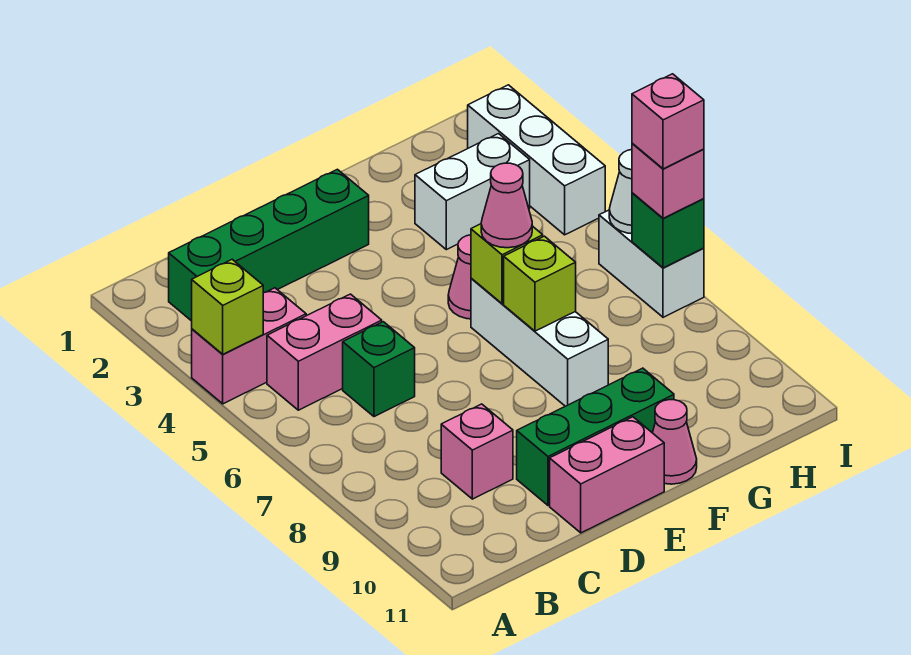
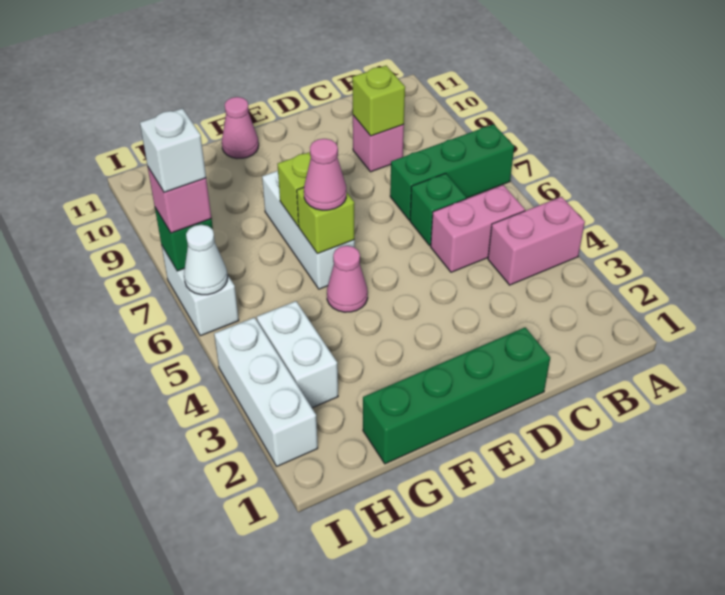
lime 1x1 brick [192,259,263,354] -> lime 1x1 brick moved to [352,66,405,136]
green 1x4 brick [169,169,369,321] -> green 1x4 brick moved to [363,327,550,464]
green 1x3 brick [517,368,674,505] -> green 1x3 brick moved to [390,124,514,220]
pink 1x2 brick [550,417,664,533] -> none
white 1x2 brick [415,134,530,250] -> white 1x2 brick turned to [257,301,338,408]
pink 1x1 brick [632,74,704,169] -> white 1x1 brick [140,108,206,192]

